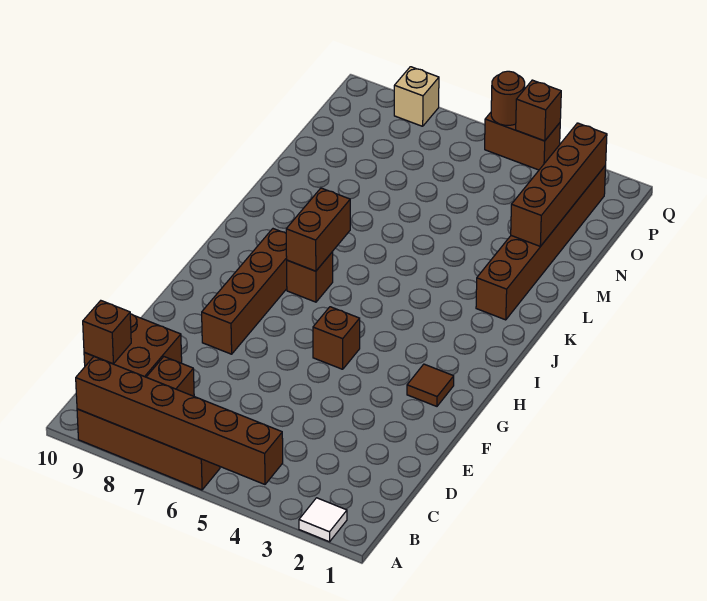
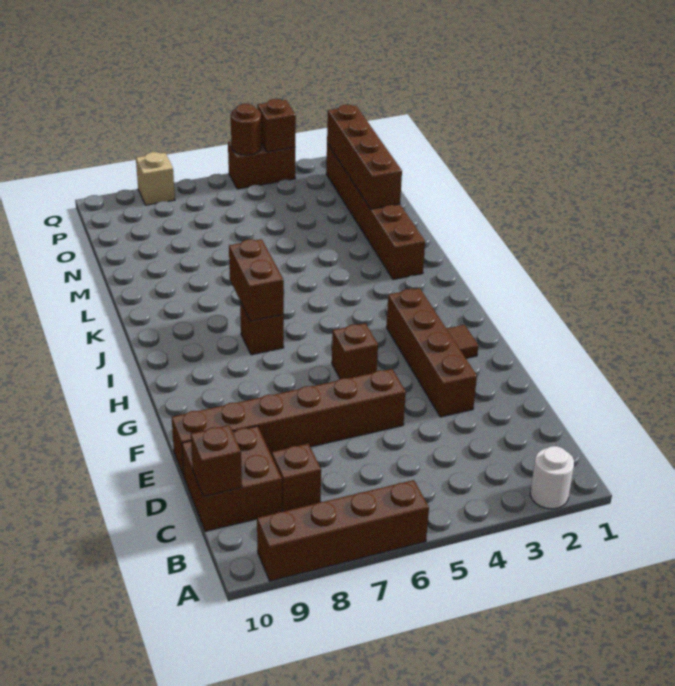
white 1x1 tile [299,498,347,542] -> white 1x1 round brick [530,446,574,509]
brown 1x6 brick [76,356,283,484] -> brown 1x6 brick moved to [172,369,406,476]
brown 1x4 brick [202,229,287,354] -> brown 1x4 brick moved to [386,288,477,417]

